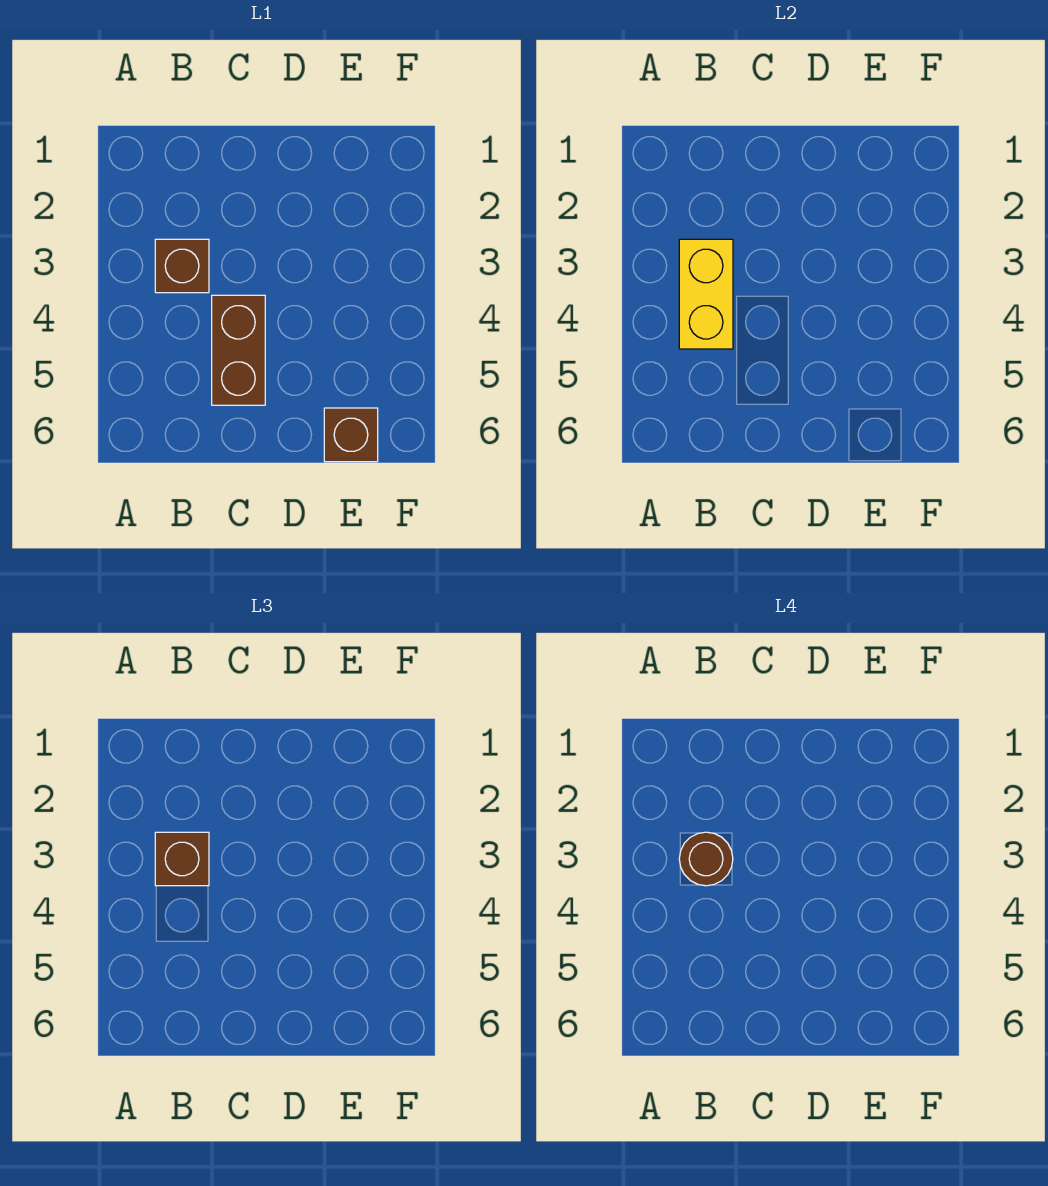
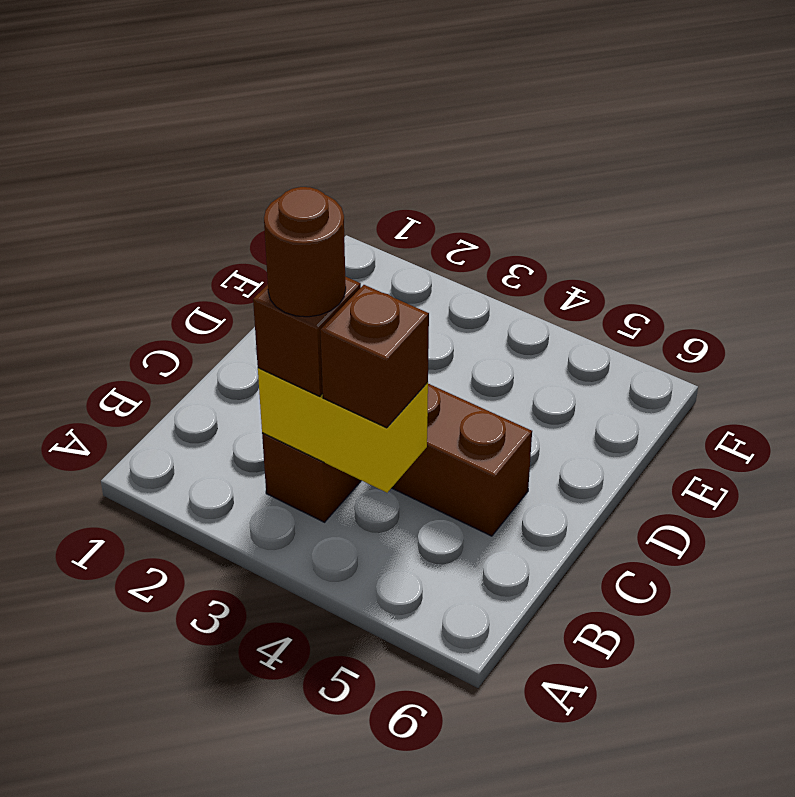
brown 1x1 brick [324,408,378,462] -> brown 1x1 brick moved to [320,285,429,428]

